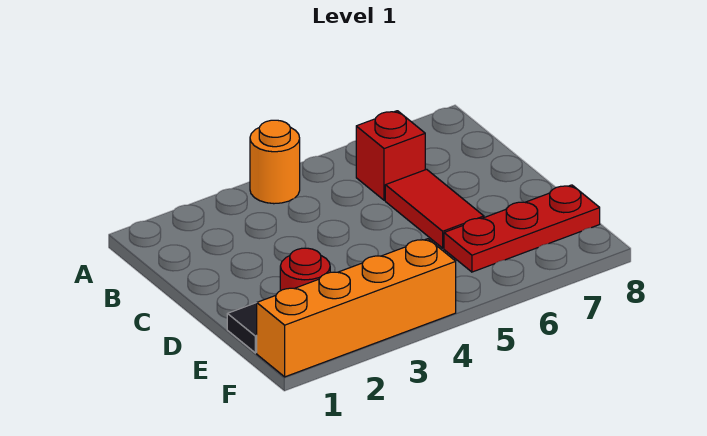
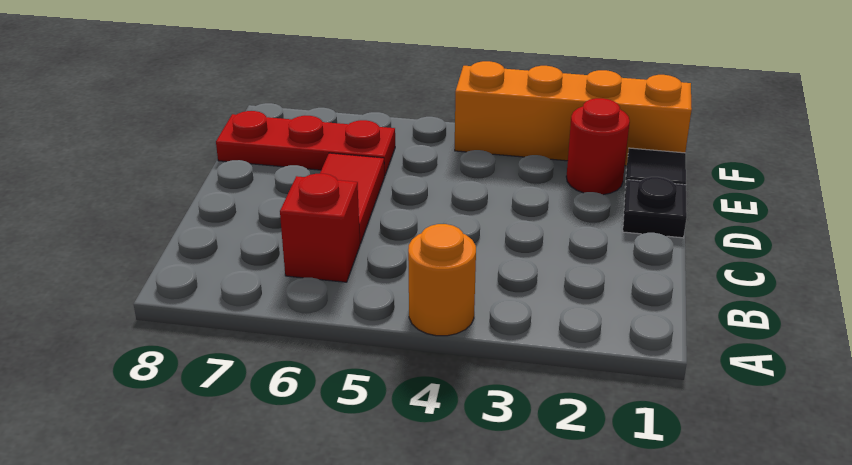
none -> black 1x1 plate [623,177,687,238]

